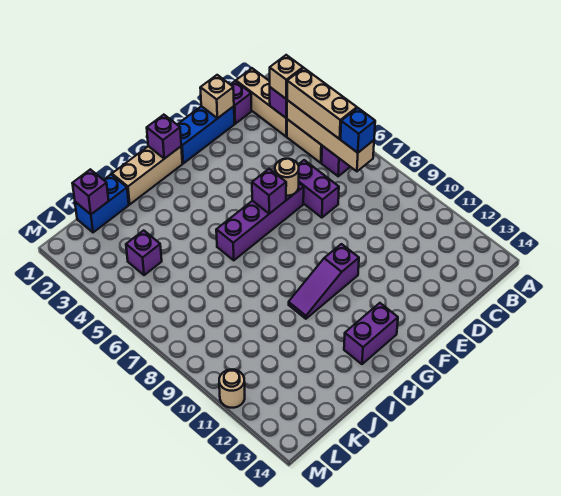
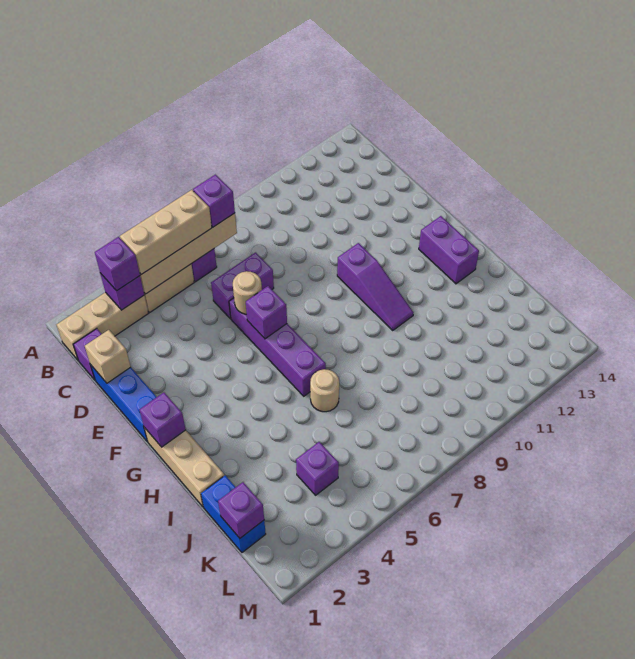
tan 1x1 brick [270,55,303,99] -> purple 1x1 brick [95,237,140,291]
blue 1x1 brick [341,108,375,153] -> purple 1x1 brick [193,175,235,227]
tan 1x1 round brick [219,370,245,408] -> tan 1x1 round brick moved to [310,369,339,412]

